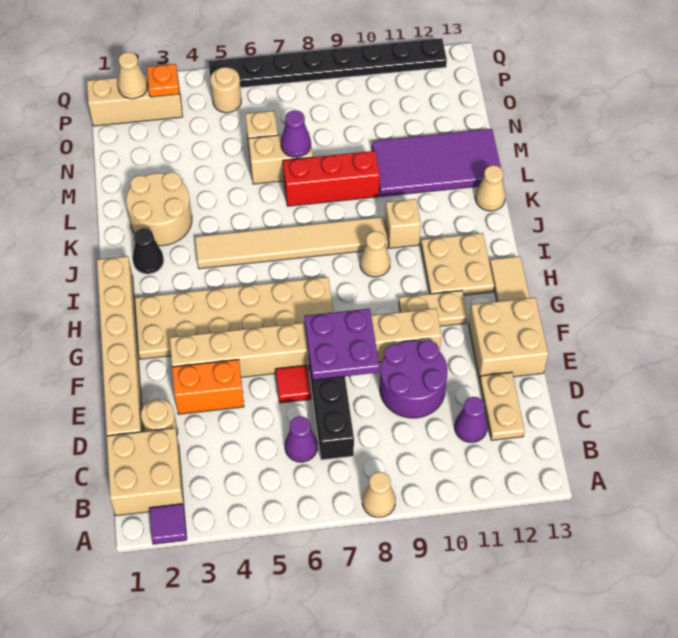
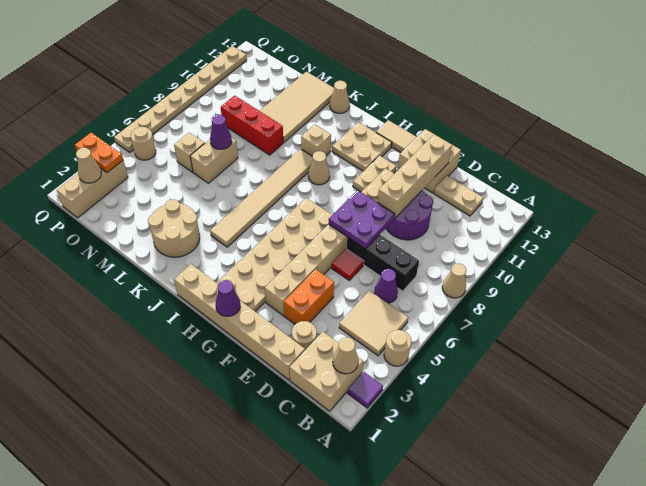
none -> tan 1x1 round brick [384,330,411,366]
none -> tan 1x1 cone [333,337,359,374]
none -> tan 2x2 tile [339,291,408,356]
purple 1x1 cone [455,397,487,442] -> purple 1x1 cone moved to [216,280,240,316]
none -> tan 1x4 brick [377,134,452,218]
black 1x1 cone [133,228,164,274] -> none
red 1x3 brick [283,151,380,206] -> red 1x3 brick turned to [221,96,283,155]
purple 2x4 tile [372,129,501,197] -> tan 2x4 tile [260,72,334,142]
orange 1x1 plate [147,64,179,97] -> orange 1x2 plate [75,133,123,173]
black 1x8 plate [208,38,447,88] -> tan 1x8 plate [114,46,247,152]

